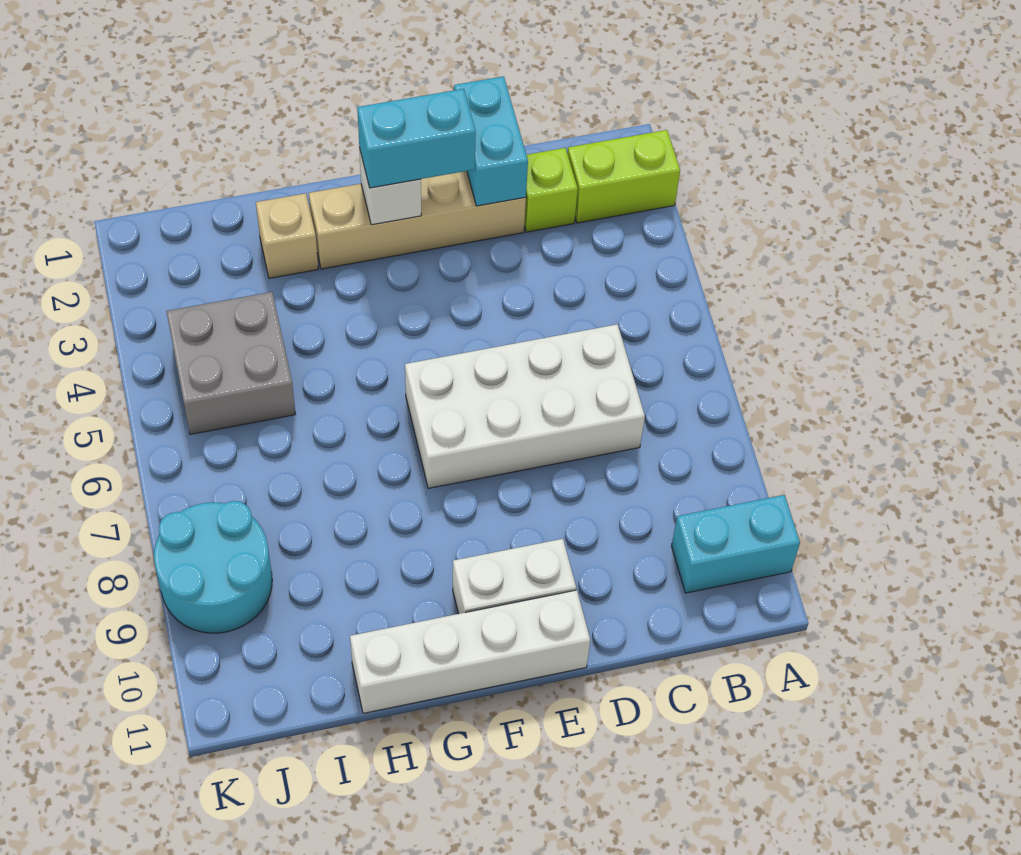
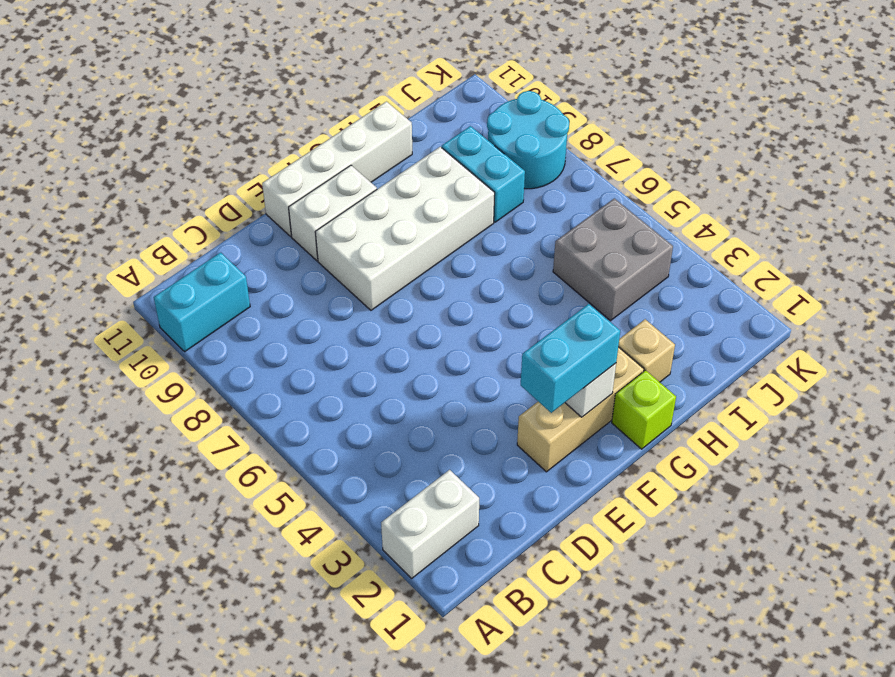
lime 1x2 brick [568,130,680,223] -> white 1x2 brick [381,470,479,578]
lime 1x1 brick [524,148,578,232] -> lime 1x1 brick moved to [612,370,676,449]
white 2x4 brick [405,324,645,488] -> white 2x4 brick moved to [315,147,495,310]
cyan 1x2 brick [454,76,528,206] -> cyan 1x2 brick moved to [442,126,525,222]
tan 1x4 brick [309,171,526,269] -> tan 1x3 brick [517,347,644,472]

